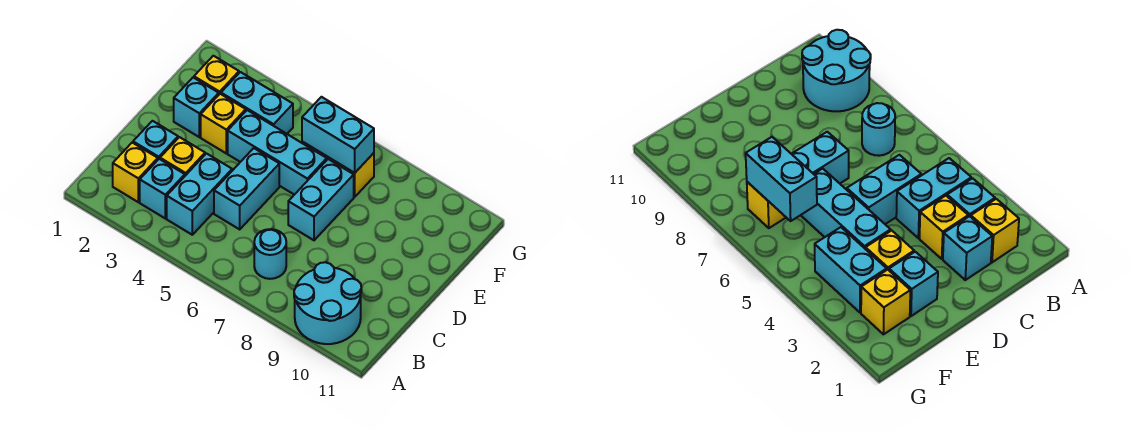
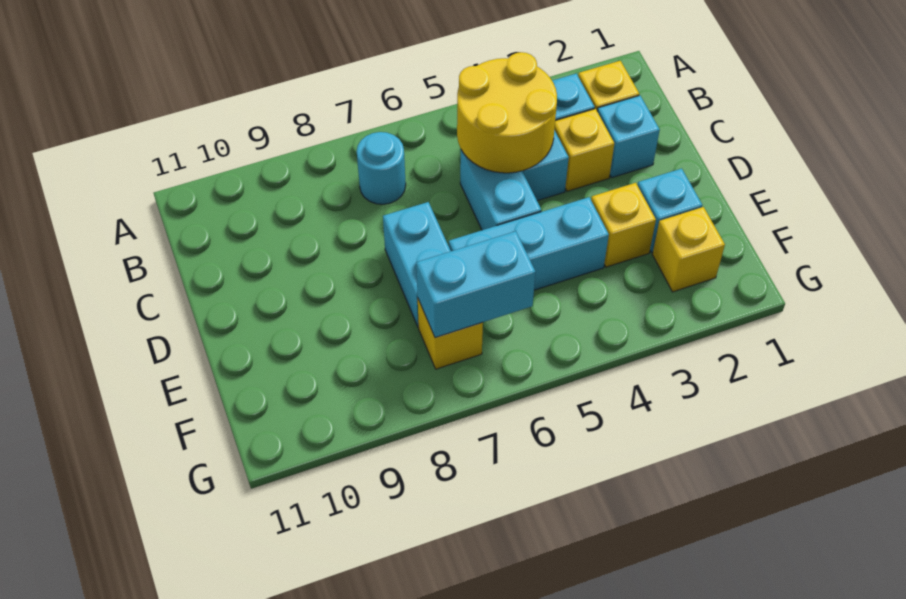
cyan 2x2 round brick [294,262,361,344] -> none
none -> yellow 2x2 round brick [457,52,557,173]
cyan 1x2 brick [221,72,293,134] -> none

